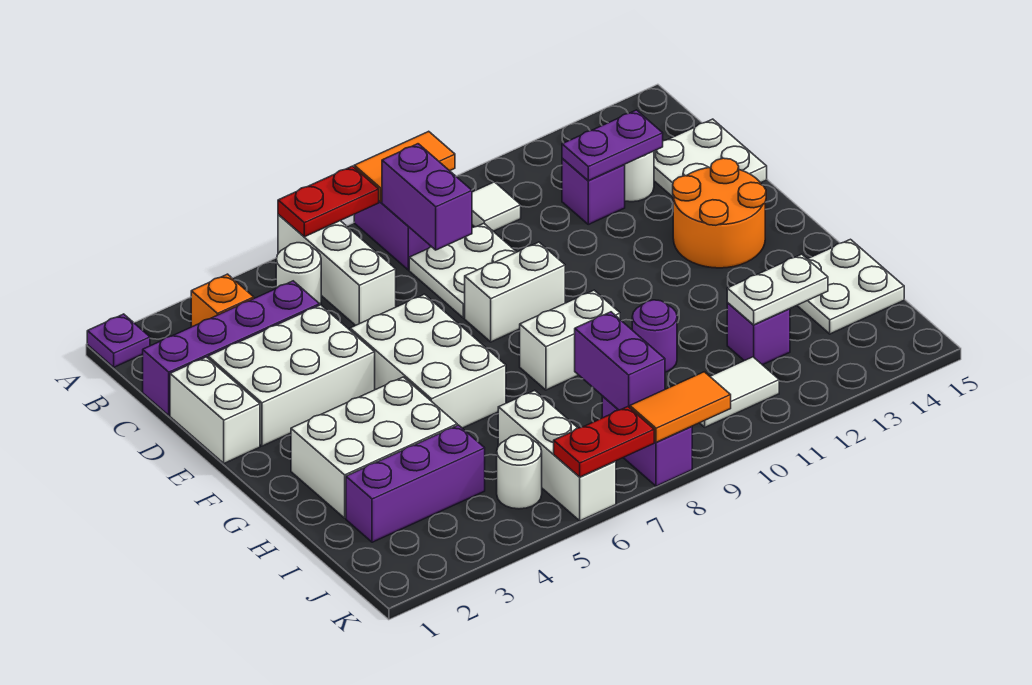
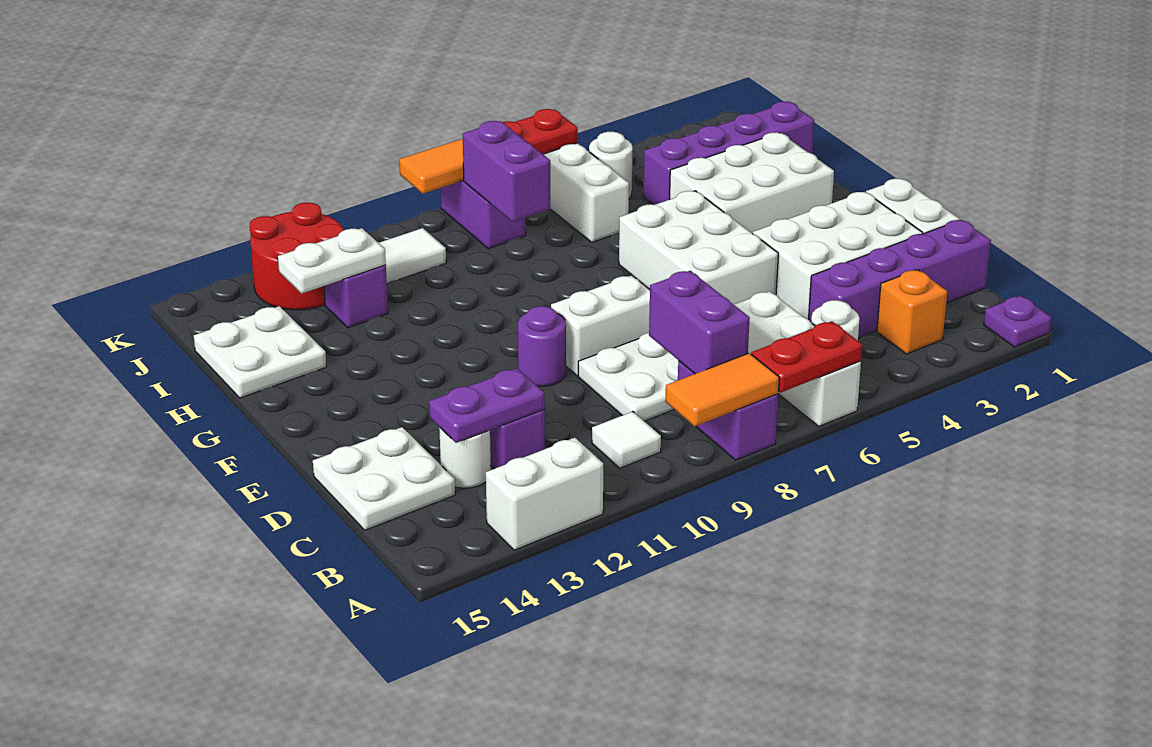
orange 2x2 round brick [673,158,766,268] -> none
white 1x2 brick [520,290,620,390] -> white 1x2 brick moved to [486,438,603,550]
purple 1x1 round brick [632,300,677,372] -> purple 1x1 round brick moved to [518,306,566,386]
purple 1x3 brick [346,425,485,542] -> purple 1x4 brick [643,102,814,205]
none -> red 2x2 round brick [250,203,344,310]

